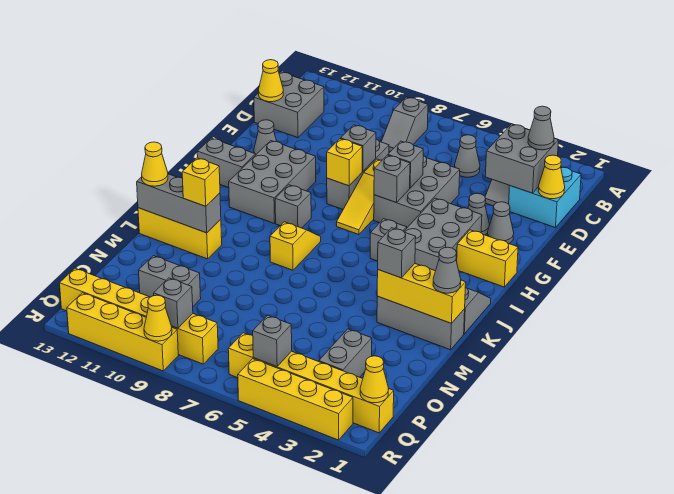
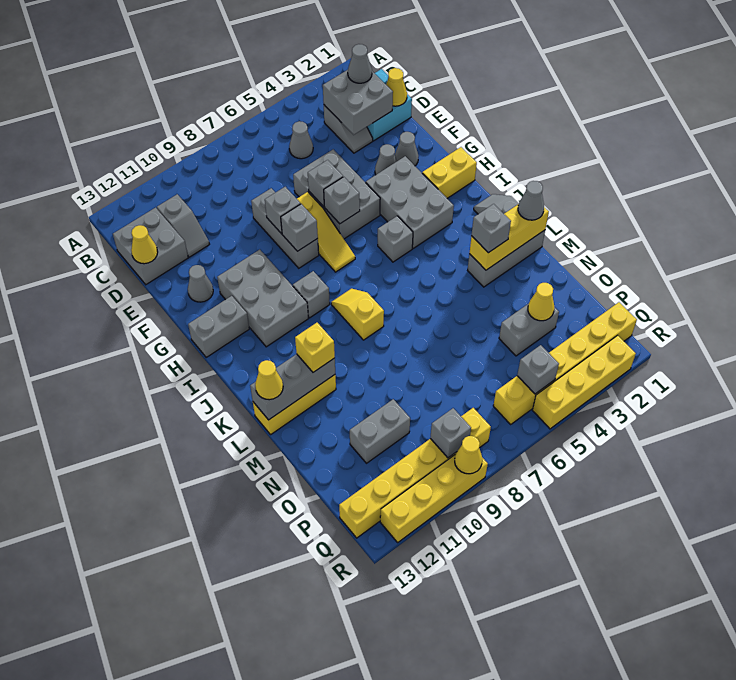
grey 1x2 slope [381,97,428,152] -> grey 1x2 slope moved to [157,194,210,257]
yellow 1x1 brick [327,139,362,186] -> grey 1x1 brick [281,204,318,251]
grey 1x2 brick [319,329,372,377] -> grey 1x2 brick turned to [499,304,559,356]
yellow 1x1 cone [360,356,389,403] -> yellow 1x1 cone moved to [528,283,554,321]

